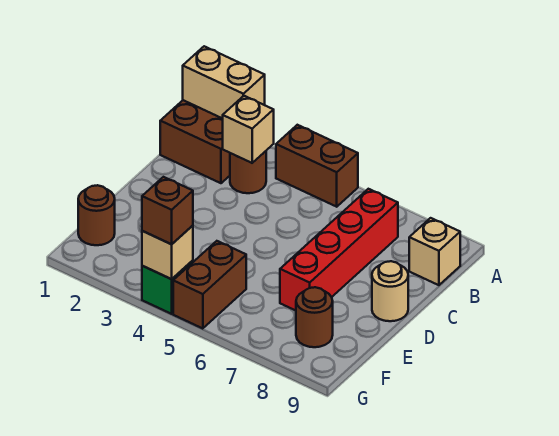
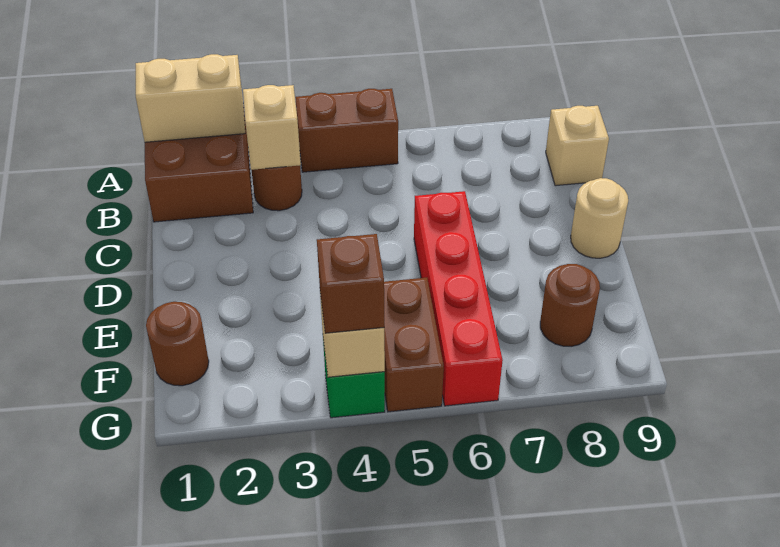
red 1x4 brick [280,189,398,311] -> red 1x4 brick moved to [414,191,503,406]

